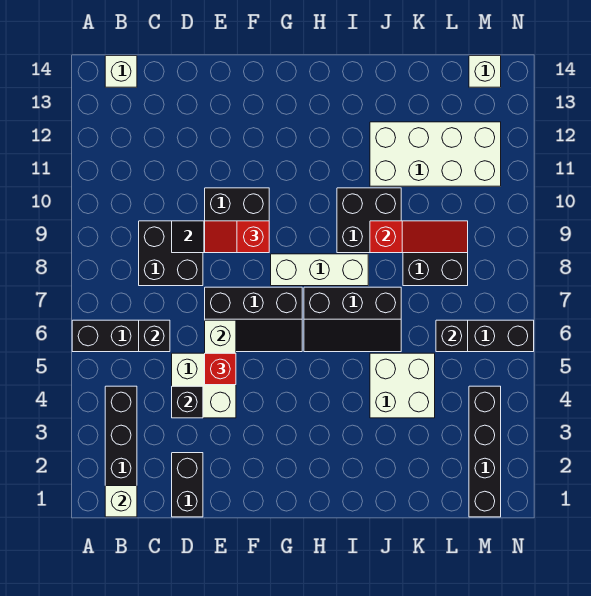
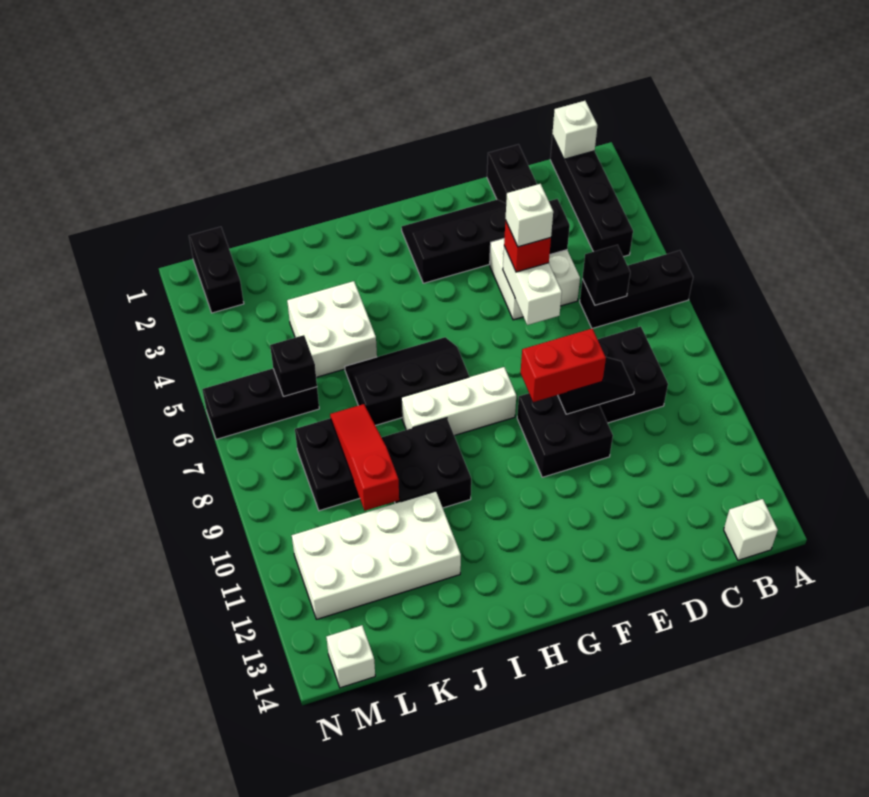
none -> white 1x1 brick [505,184,553,247]
black 2x3 slope [205,287,302,352] -> black 2x3 slope moved to [402,200,506,283]
red 1x2 slope [205,221,269,253] -> red 1x2 brick [520,328,606,402]
red 1x3 slope [370,221,468,253] -> red 1x3 slope turned to [330,404,399,511]
black 1x4 brick [469,386,501,517] -> black 1x2 brick [189,227,244,313]

